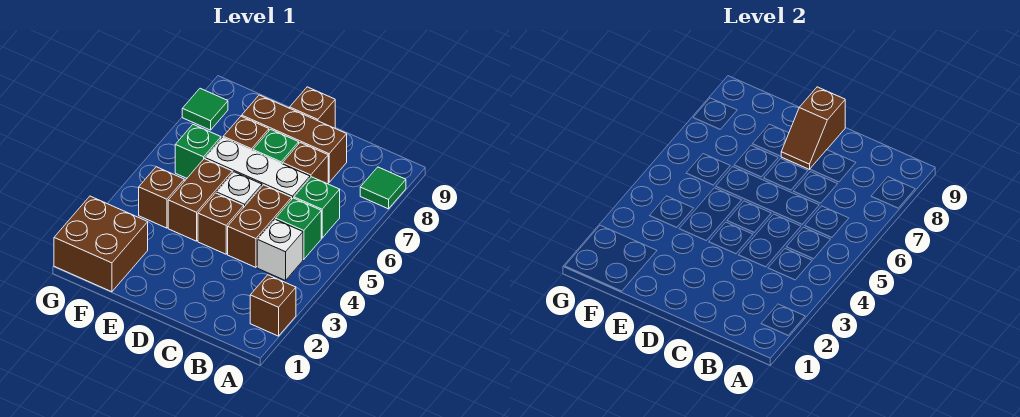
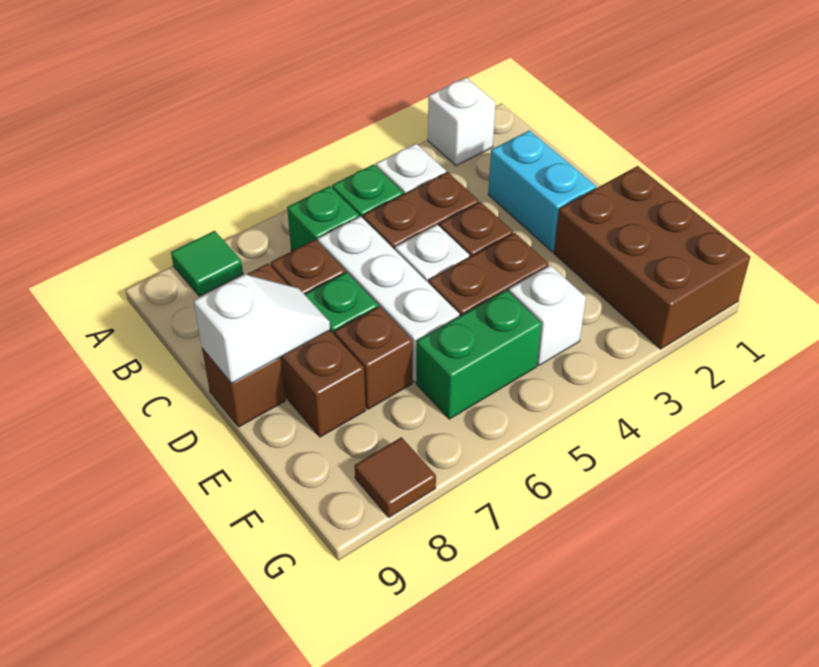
brown 1x1 brick [250,275,296,336] -> white 1x1 brick [428,78,496,166]
none -> cyan 1x2 brick [488,130,596,252]
brown 1x2 slope [781,87,845,169] -> white 1x2 slope [193,274,330,383]
brown 2x2 brick [54,196,148,292] -> brown 2x3 brick [554,166,750,349]
brown 1x1 brick [139,167,184,228] -> white 1x1 brick [508,265,586,365]
green 1x1 brick [175,125,221,178] -> green 1x2 brick [416,290,542,419]
green 1x1 tile [182,88,228,130] -> brown 1x1 tile [355,437,436,517]

